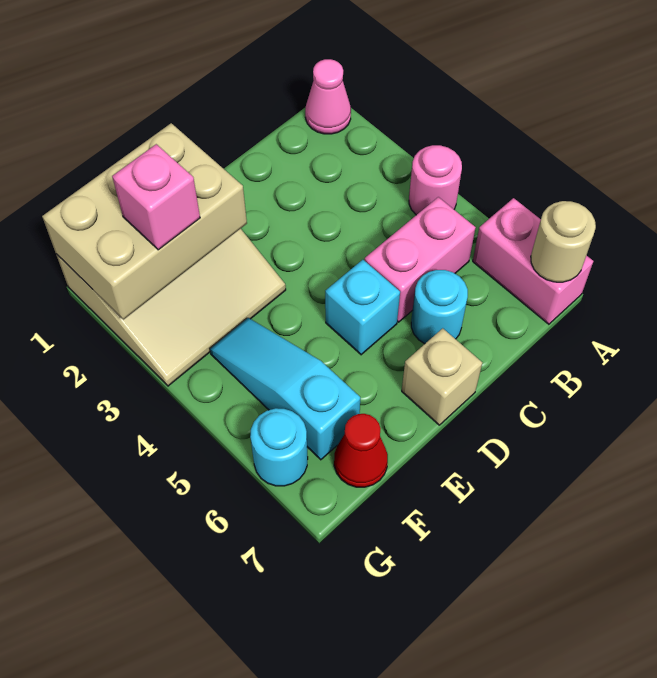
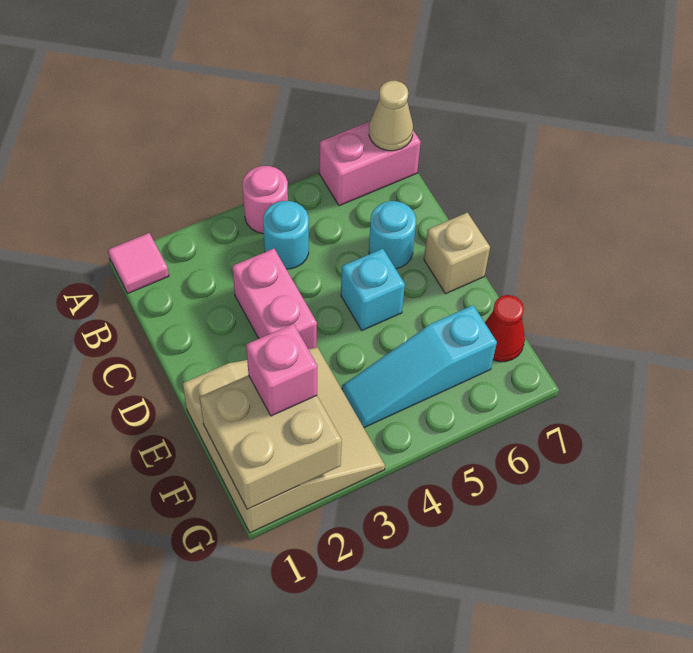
pink 1x1 cone [305,59,351,134] -> pink 1x1 tile [108,233,169,293]
tan 1x1 round brick [531,201,596,282] -> tan 1x1 cone [369,81,413,151]
pink 1x2 brick [365,197,476,322] -> pink 1x2 brick moved to [232,249,317,349]
tan 2x3 brick [42,123,247,320] -> tan 2x2 brick [200,375,342,509]
cyan 1x1 round brick [250,408,308,486] -> cyan 1x1 round brick moved to [263,201,309,269]

